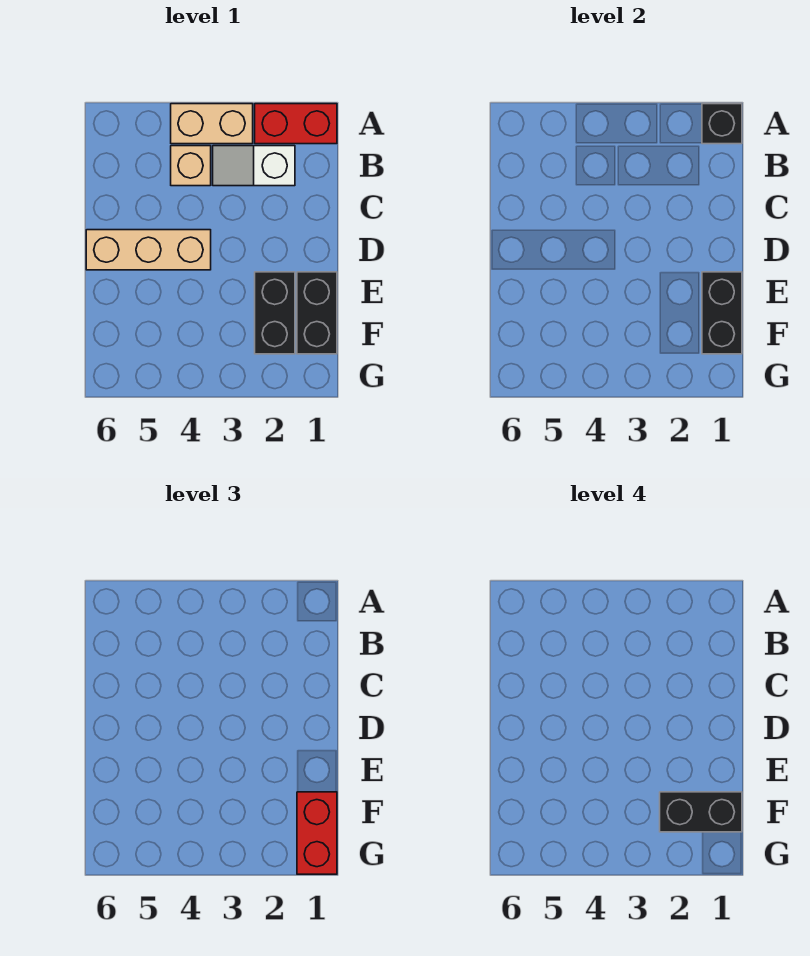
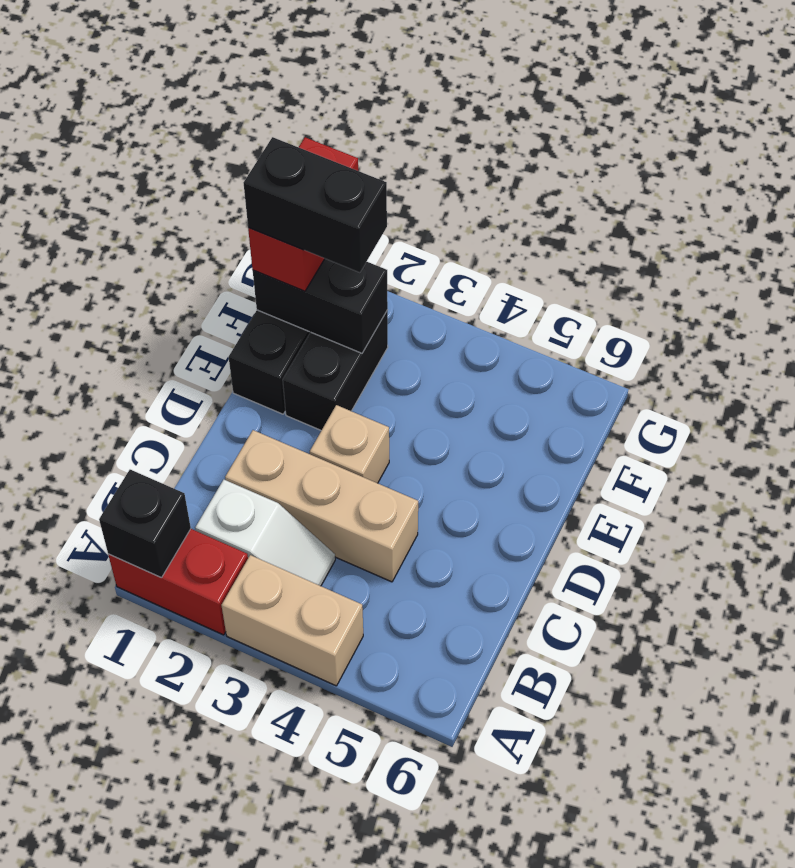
tan 1x1 brick [171,146,211,186] -> tan 1x1 brick moved to [310,405,389,483]
tan 1x3 brick [86,230,211,270] -> tan 1x3 brick moved to [225,430,418,582]
black 1x2 brick [702,272,742,354] -> black 1x2 brick turned to [253,259,388,353]

